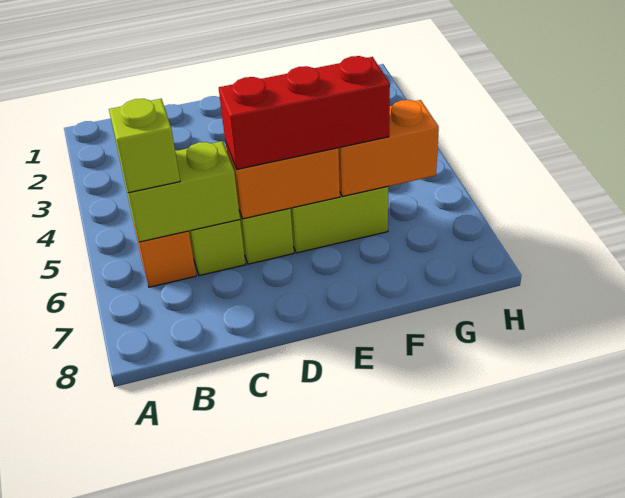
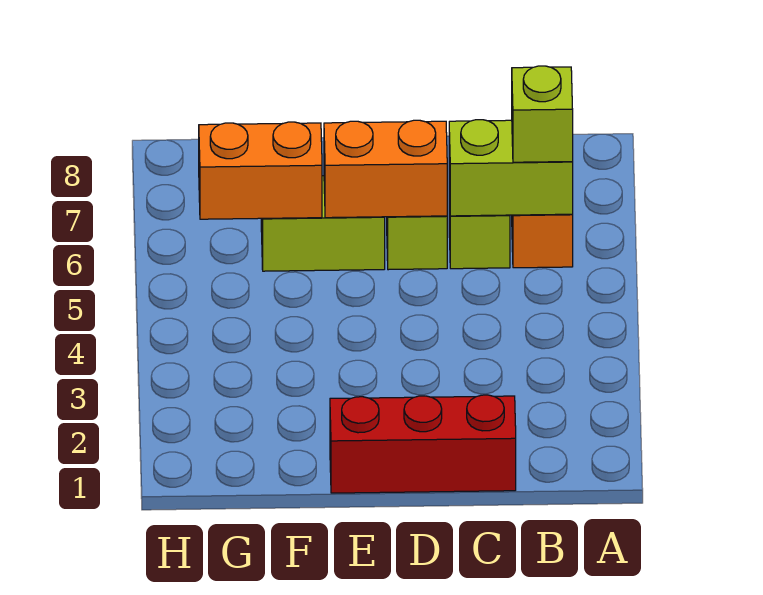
red 1x3 brick [219,56,390,169] -> red 1x3 brick moved to [330,395,516,493]

